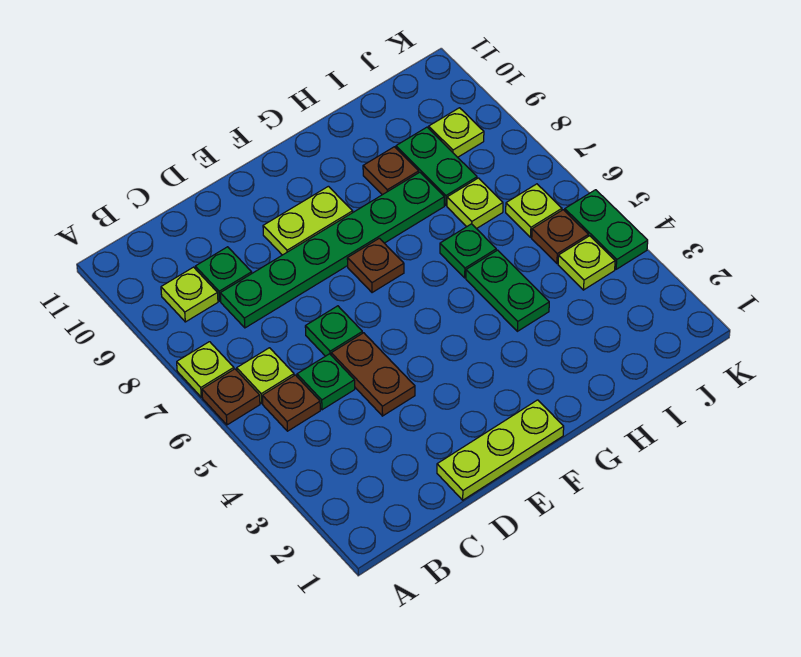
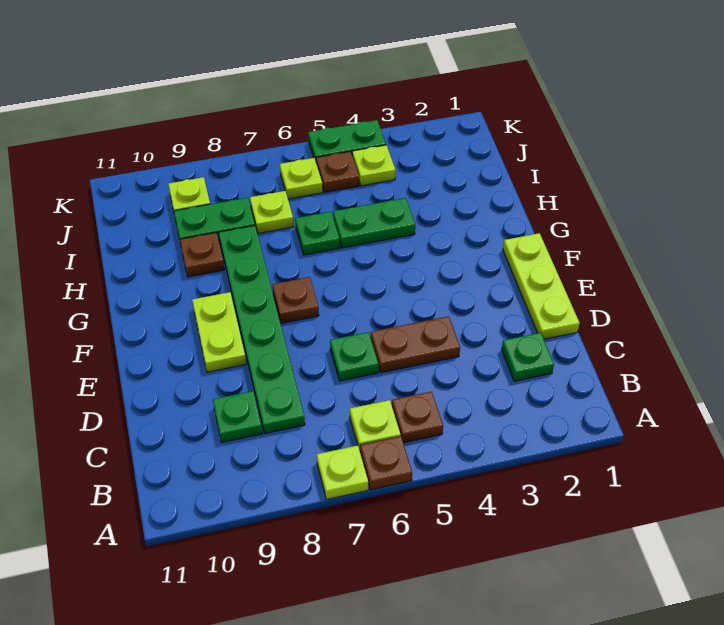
lime 1x1 plate [161,267,218,322] -> none
green 1x1 plate [297,354,355,410] -> green 1x1 plate moved to [502,333,554,381]

